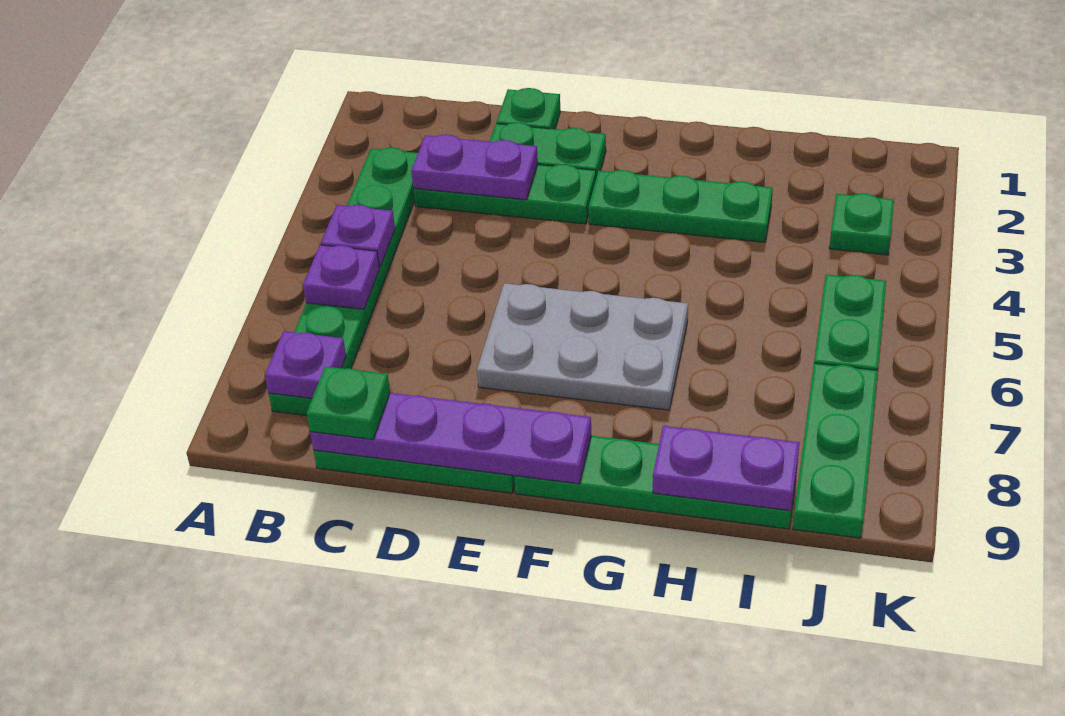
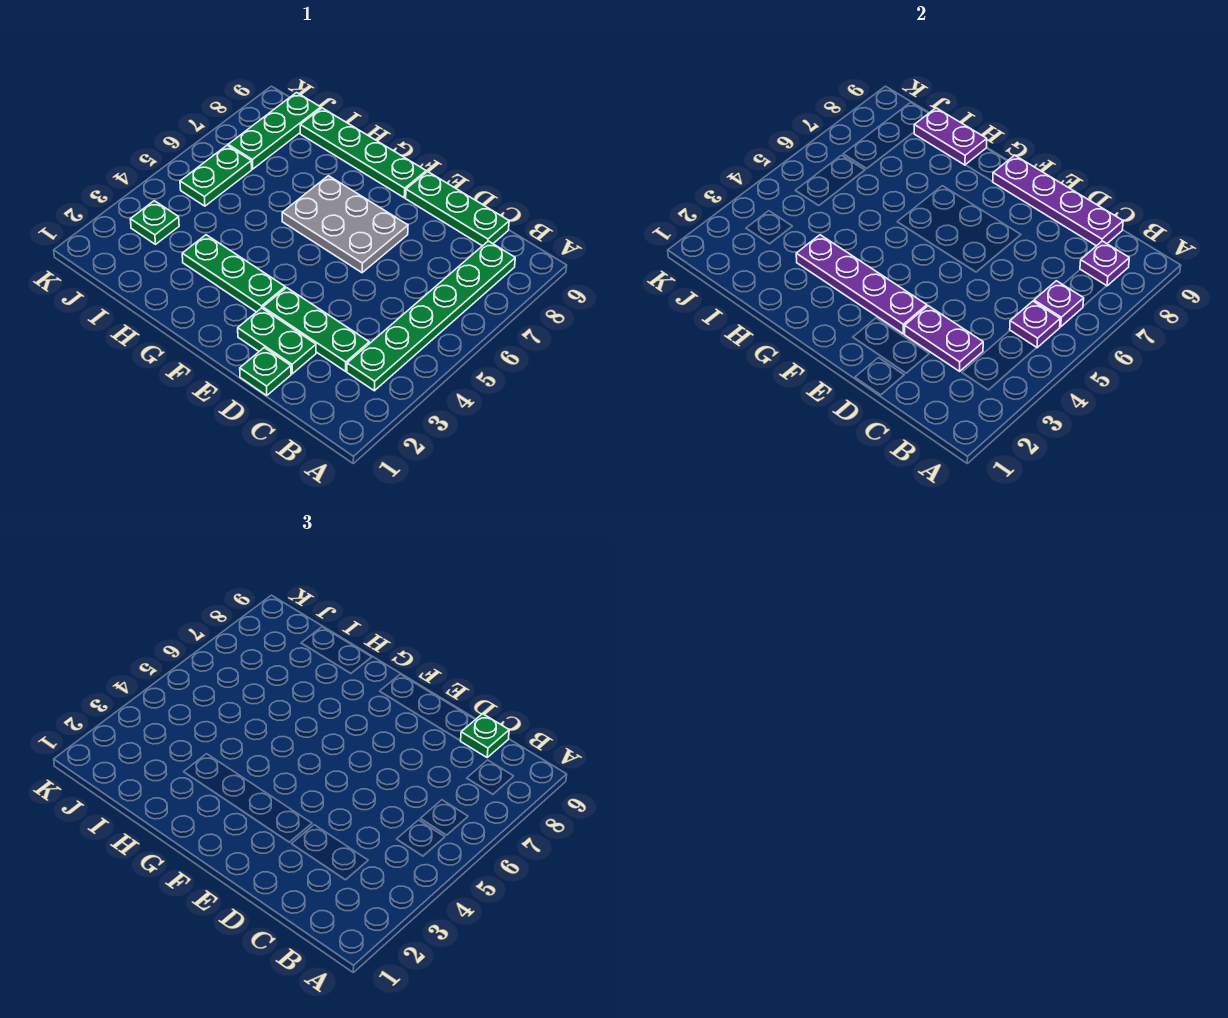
none -> purple 1x4 plate [796,235,927,334]

